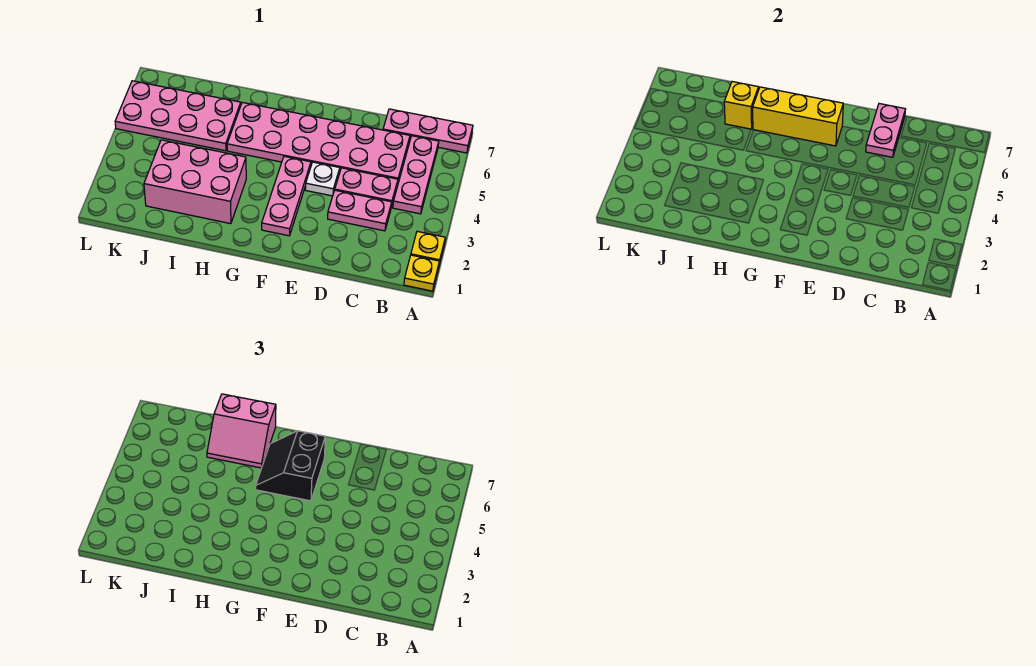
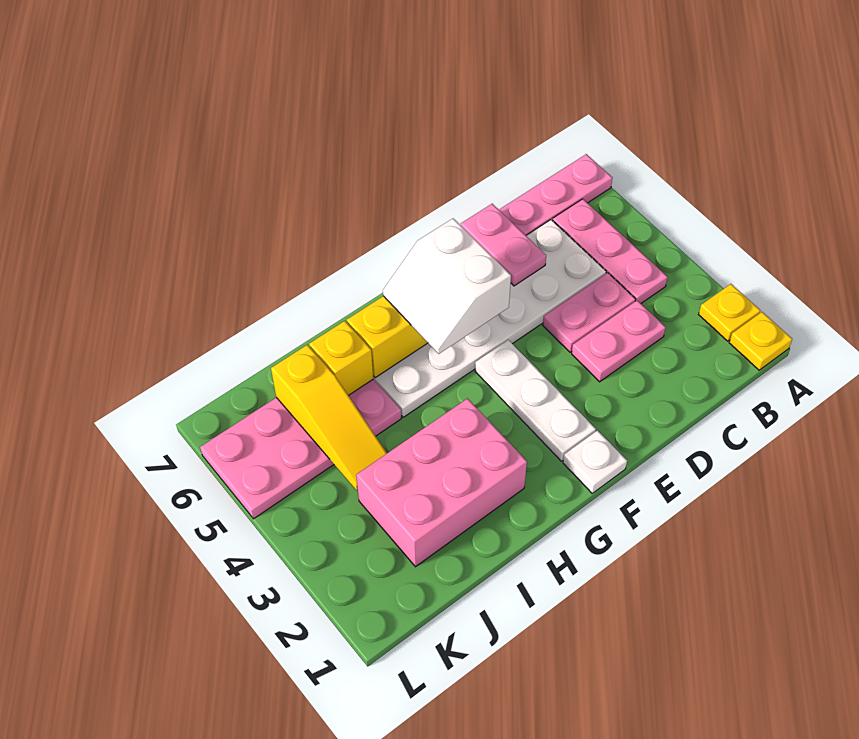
pink 2x6 plate [227,102,410,182] -> white 2x6 plate [373,220,606,417]
white 1x1 plate [305,162,340,196] -> white 1x1 plate moved to [563,430,627,493]
pink 1x3 plate [262,156,311,236] -> white 1x3 plate [475,340,596,461]
black 2x2 slope [256,431,325,501] -> white 2x2 slope [383,219,511,354]
pink 2x2 slope [207,394,276,468] -> none
none -> yellow 1x3 slope [271,345,387,490]

